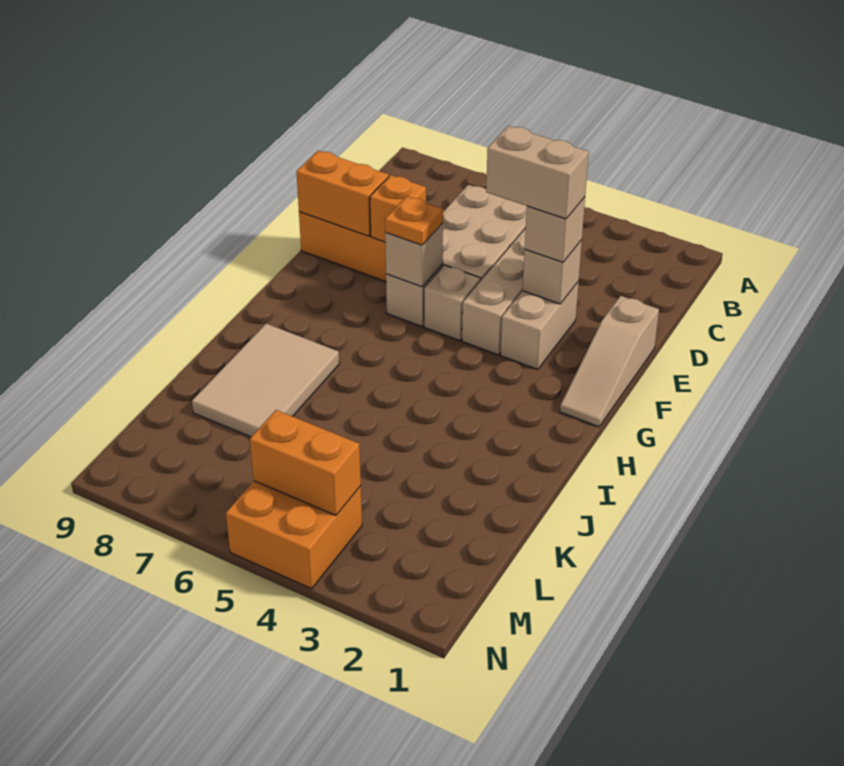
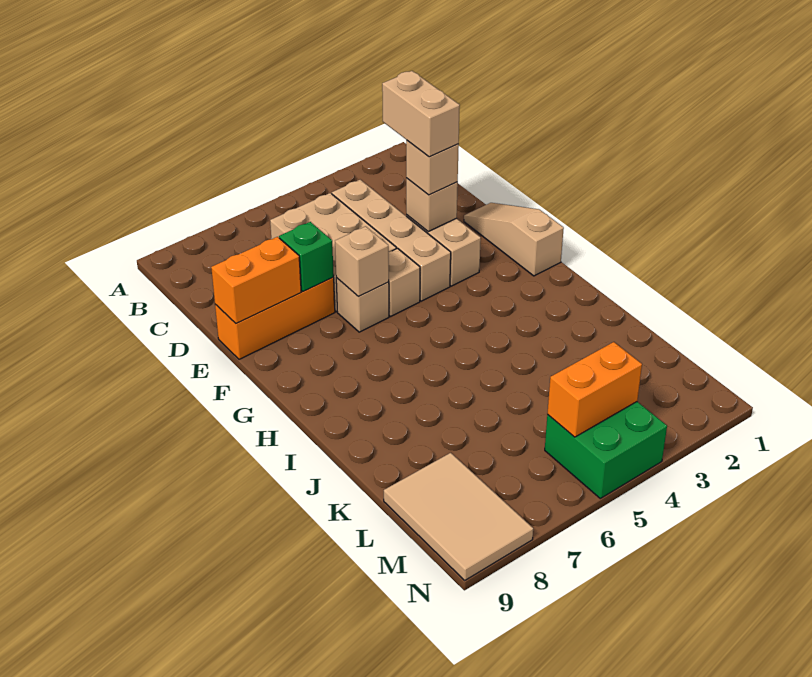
tan 1x3 slope [560,296,659,427] -> tan 1x3 slope turned to [464,203,564,276]
tan 1x2 brick [486,126,589,219] -> tan 1x2 brick turned to [382,71,460,157]
orange 1x1 brick [370,175,426,242] -> green 1x1 brick [279,222,334,292]
orange 1x1 plate [385,196,443,245] -> none
tan 2x3 tile [192,324,339,437] -> tan 2x3 tile moved to [384,453,533,580]
orange 2x2 brick [226,481,362,589] -> green 2x2 brick [545,402,667,498]

